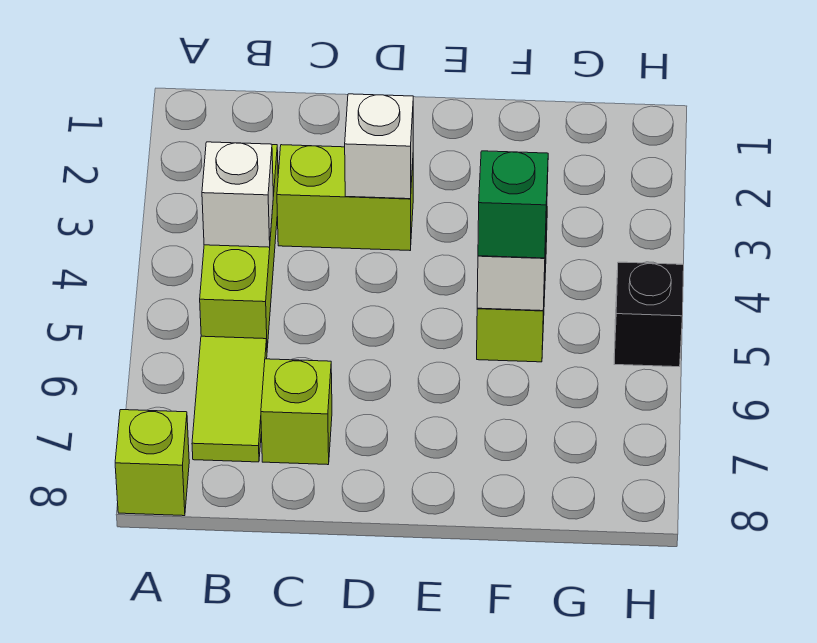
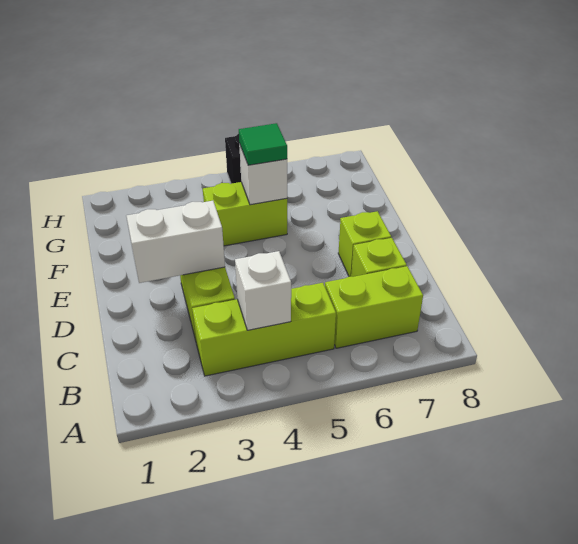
lime 1x1 brick [115,410,189,516] -> lime 1x1 brick moved to [338,211,391,277]
lime 1x2 tile [192,336,267,462] -> lime 1x2 brick [325,266,423,348]
white 1x1 brick [345,94,413,199] -> white 1x2 brick [126,201,225,283]
green 1x1 brick [478,151,548,258] -> green 1x1 tile [239,123,287,165]

